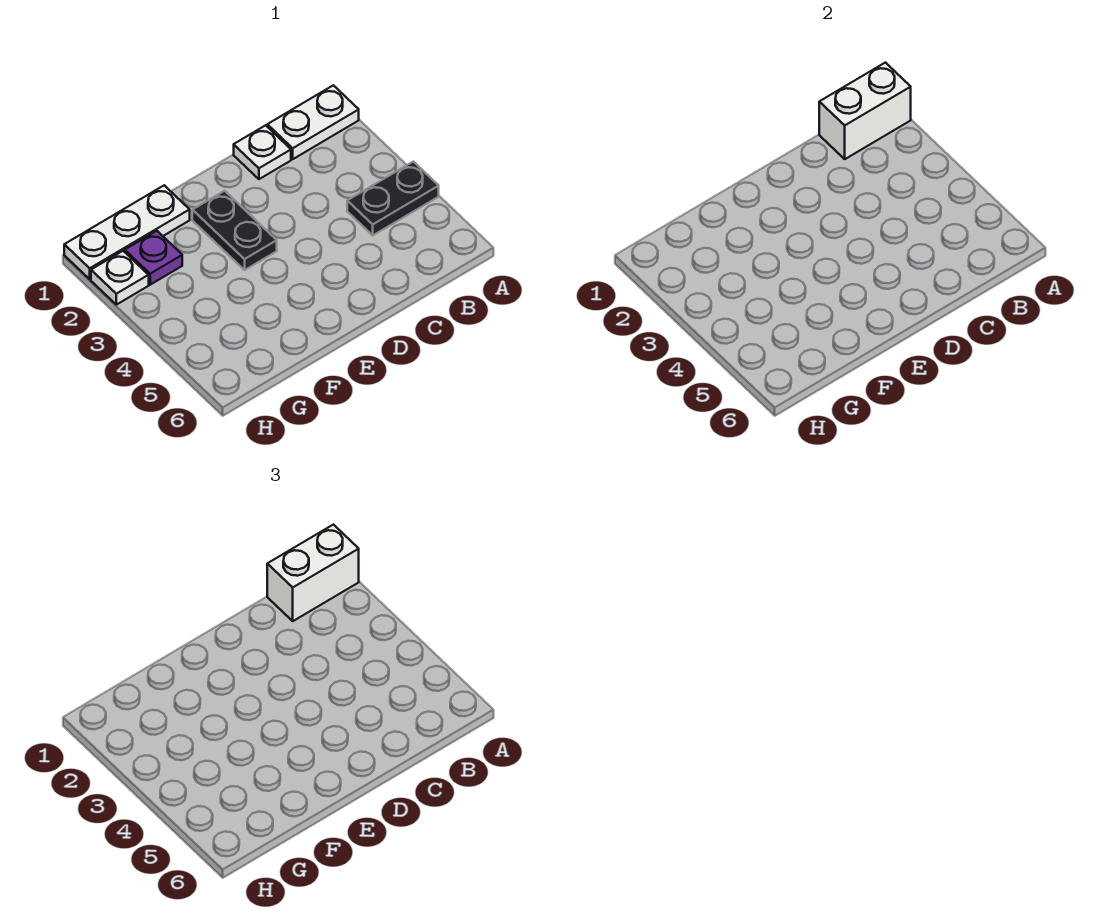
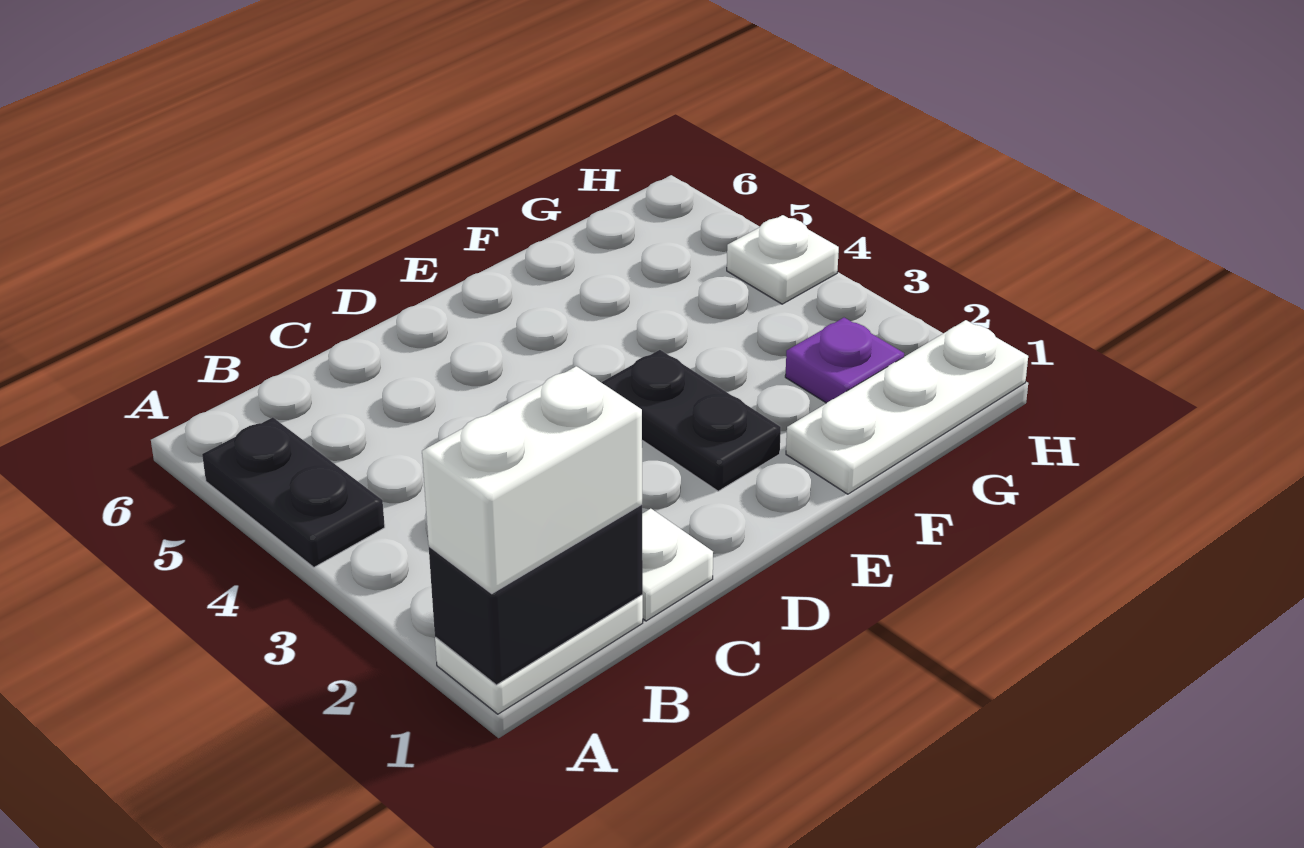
white 1x2 brick [819,63,911,159] -> black 1x2 brick [429,505,643,685]
black 1x2 plate [347,162,439,235] -> black 1x2 plate turned to [202,417,385,567]
white 1x1 plate [91,251,149,305] -> white 1x1 plate moved to [727,215,839,304]

